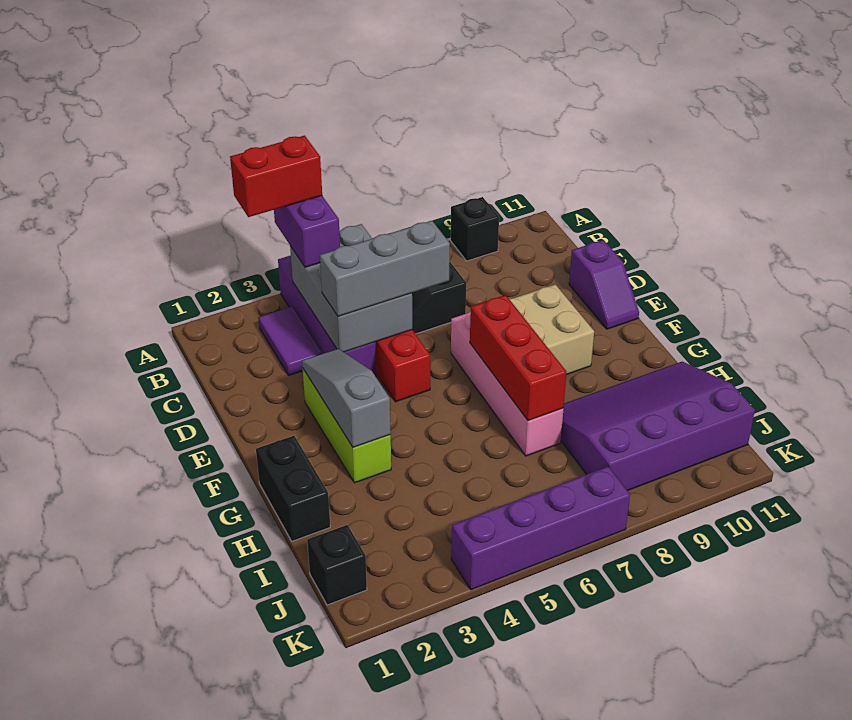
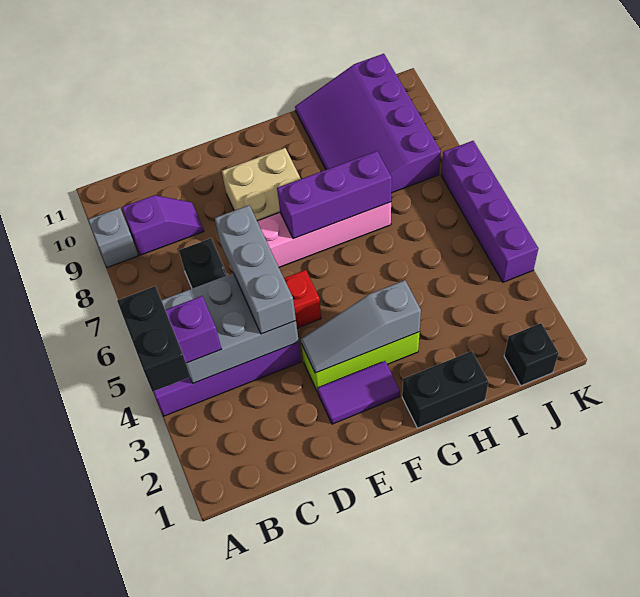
red 1x2 brick [230,136,322,217] -> black 1x2 brick [117,286,190,392]
black 1x1 brick [451,197,499,261] -> grey 1x1 brick [88,208,138,267]
purple 1x2 tile [258,306,323,375] -> purple 1x2 tile moved to [317,361,400,424]
purple 1x2 slope [569,240,639,329] -> purple 1x2 slope moved to [122,195,204,255]
red 1x3 brick [470,295,567,421] -> purple 1x3 brick [277,151,392,239]

